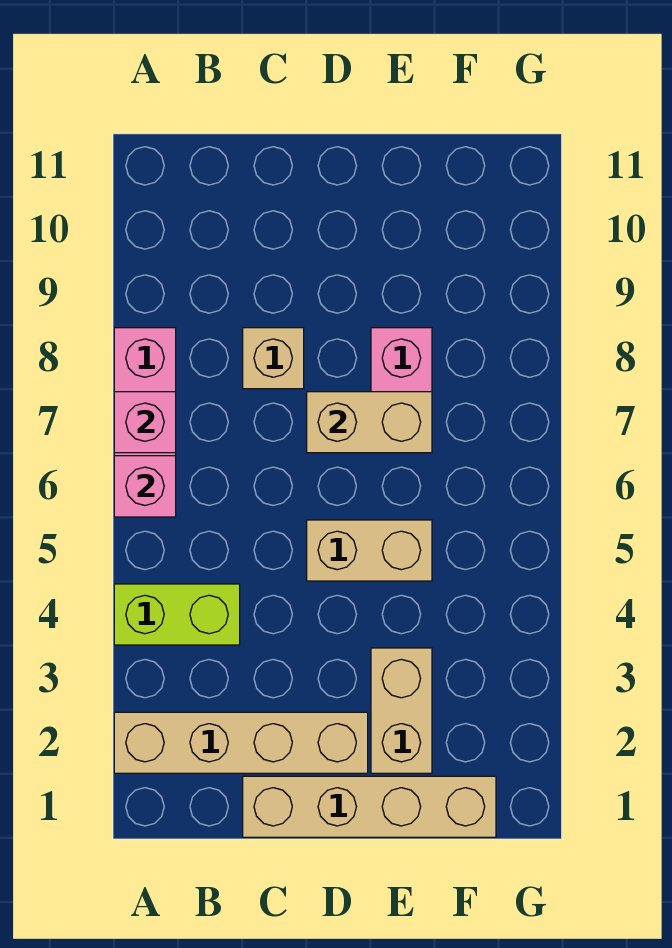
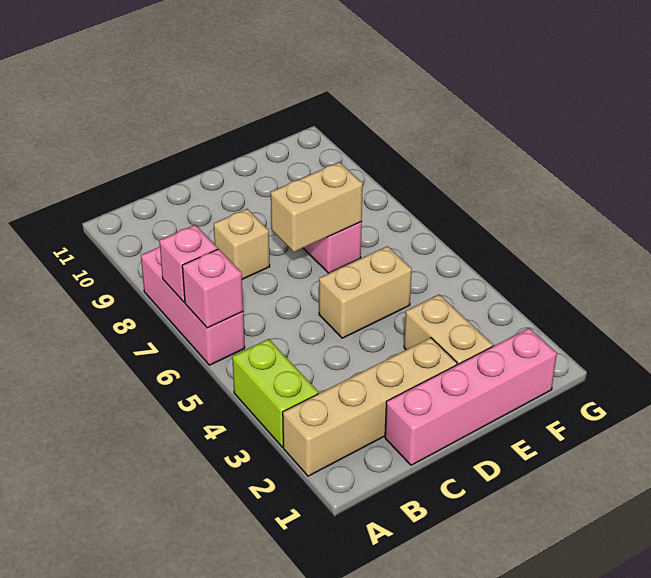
lime 1x2 brick [114,584,240,645] -> lime 1x2 brick turned to [232,339,318,447]
tan 1x4 brick [243,776,496,837] -> pink 1x4 brick [385,328,557,465]

